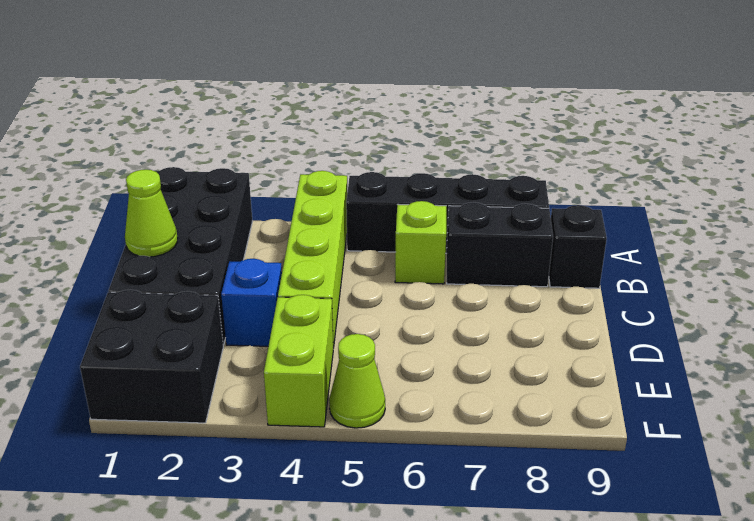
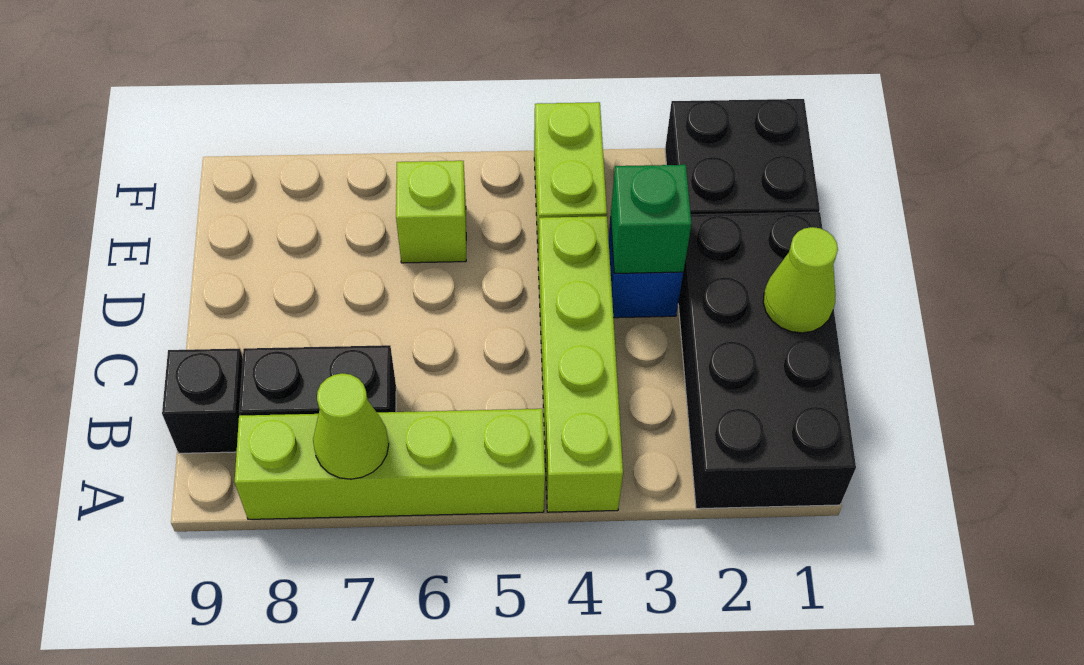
black 1x4 brick [346,172,549,253] -> lime 1x4 brick [235,409,545,519]
lime 1x1 brick [395,201,446,284] -> lime 1x1 brick moved to [396,161,466,263]
none -> green 1x1 brick [611,165,691,273]
lime 1x1 cone [329,334,385,428] -> lime 1x1 cone moved to [313,373,389,479]

